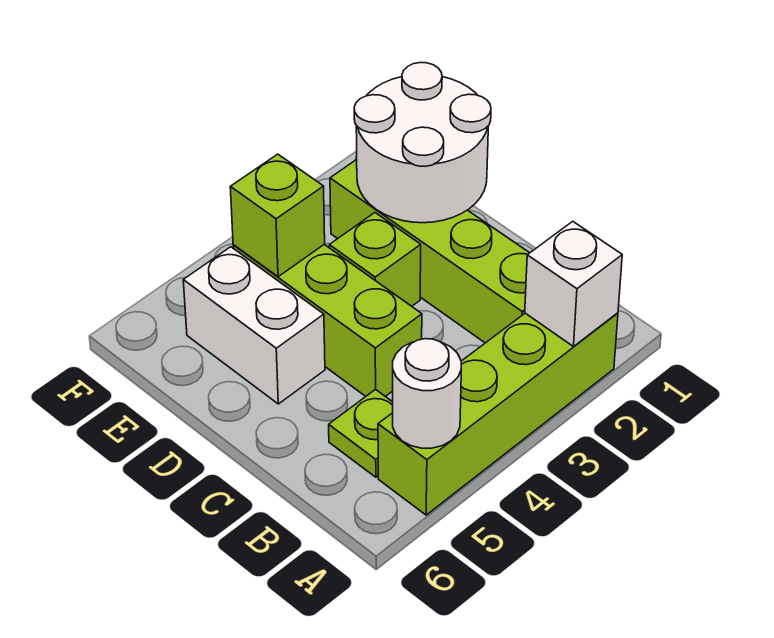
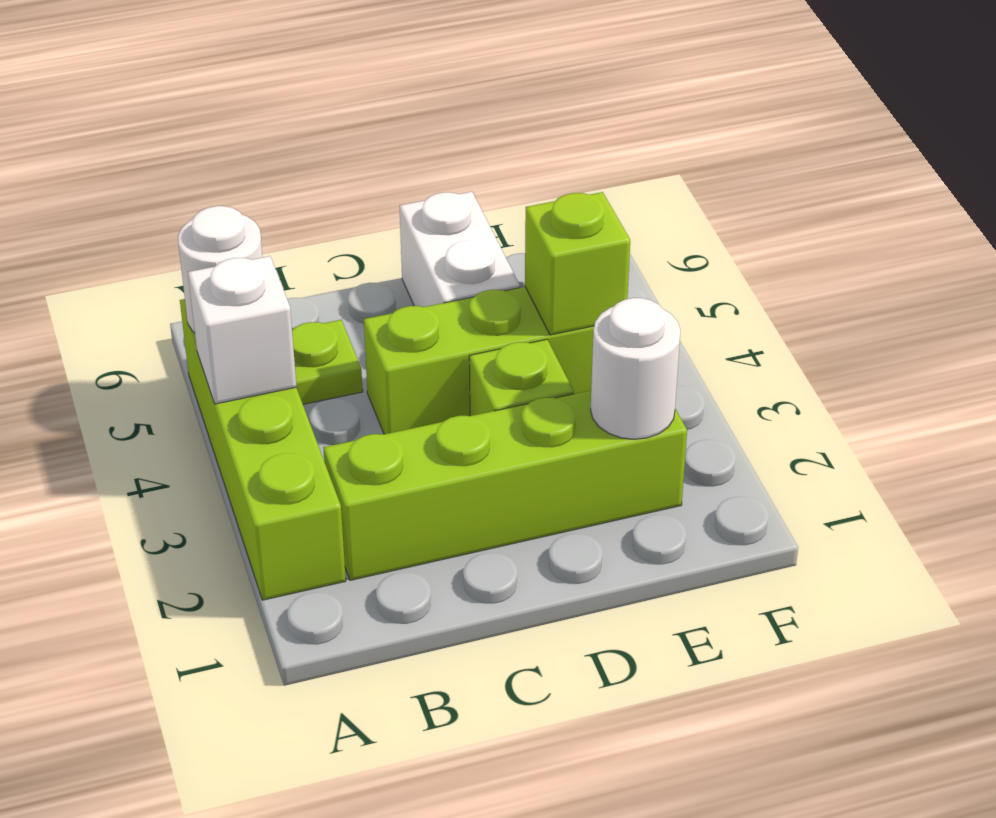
white 1x1 brick [525,221,622,347] -> white 1x1 brick moved to [188,256,296,404]
white 2x2 round brick [354,63,491,223] -> white 1x1 round brick [591,298,680,439]
white 1x2 brick [183,247,325,404] -> white 1x2 brick turned to [399,192,520,307]

